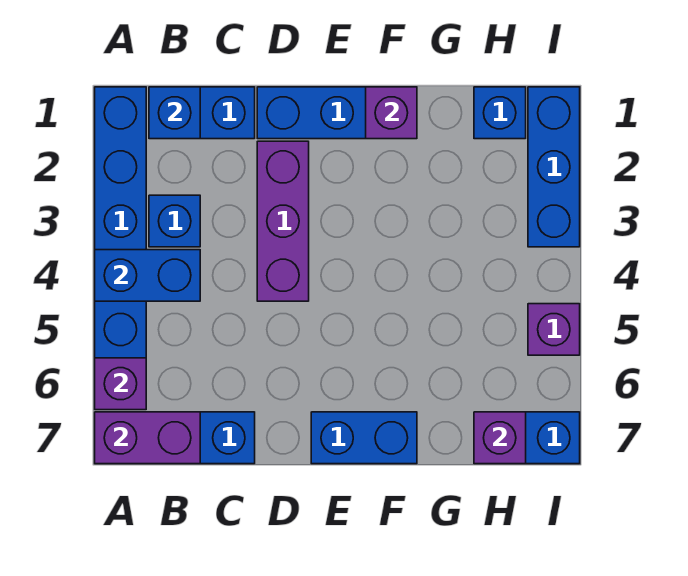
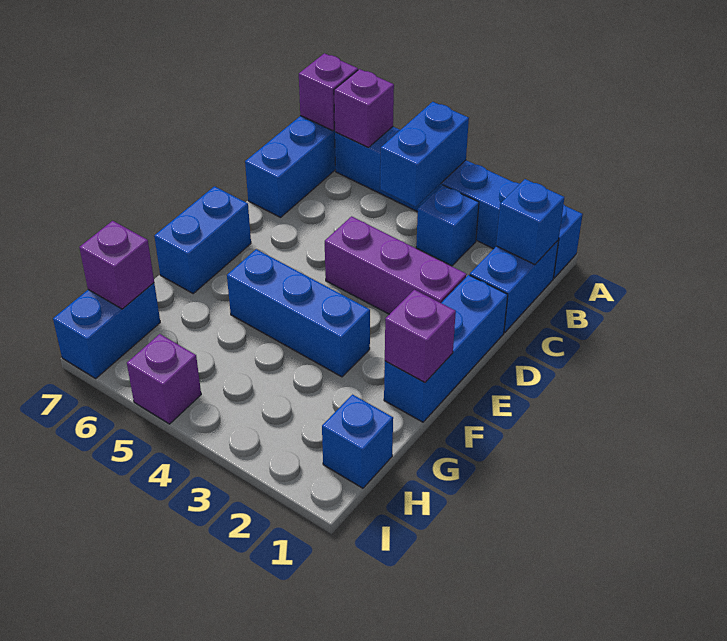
purple 1x2 brick [95,412,200,464] -> purple 1x1 brick [299,53,358,131]
blue 1x3 brick [528,87,580,247] -> blue 1x3 brick moved to [227,249,370,377]

